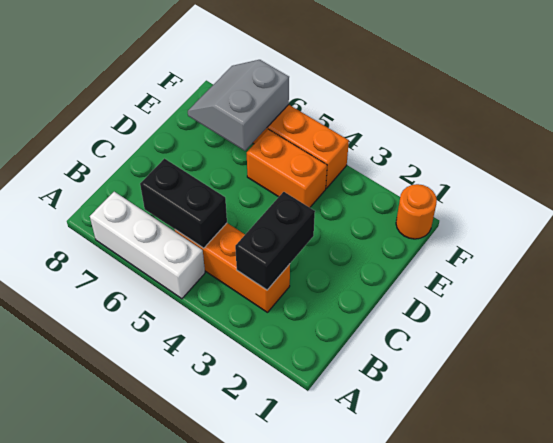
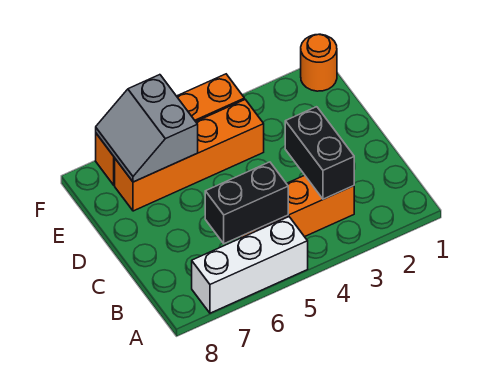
orange 1x2 brick [247,129,327,208] -> orange 1x4 brick [115,100,264,211]

